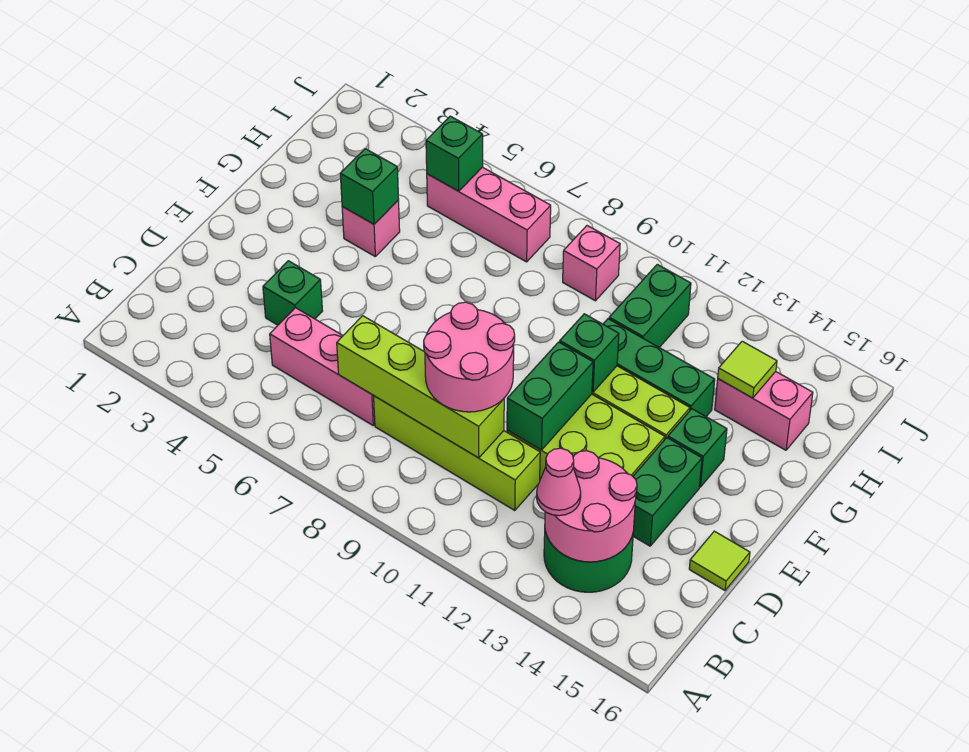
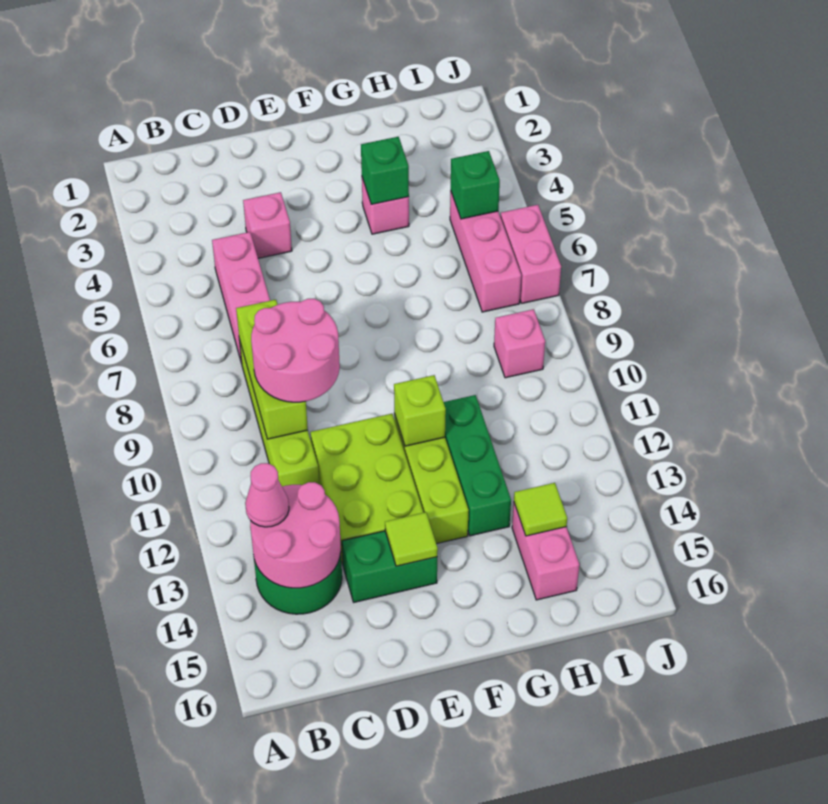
lime 1x4 brick [337,316,504,458] -> lime 1x3 brick [236,300,308,439]
green 1x1 brick [263,261,322,325] -> pink 1x1 brick [243,192,292,258]
green 1x2 brick [507,342,593,450] -> none
lime 1x1 tile [689,531,750,591] -> lime 1x1 tile moved to [385,512,438,566]
green 1x1 brick [560,314,619,392] -> lime 1x1 brick [394,375,446,446]
green 1x1 brick [668,409,727,487] -> none
green 1x2 brick [609,264,691,347] -> none
none -> pink 1x2 brick [501,205,561,303]

